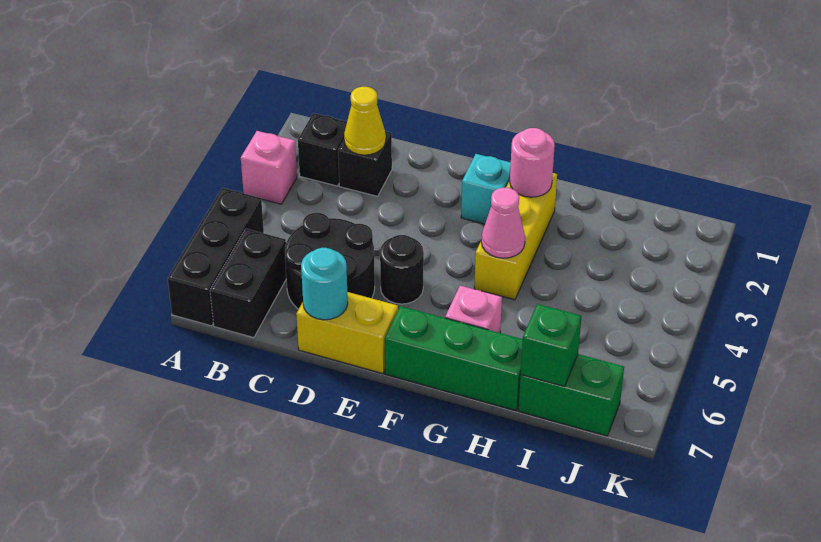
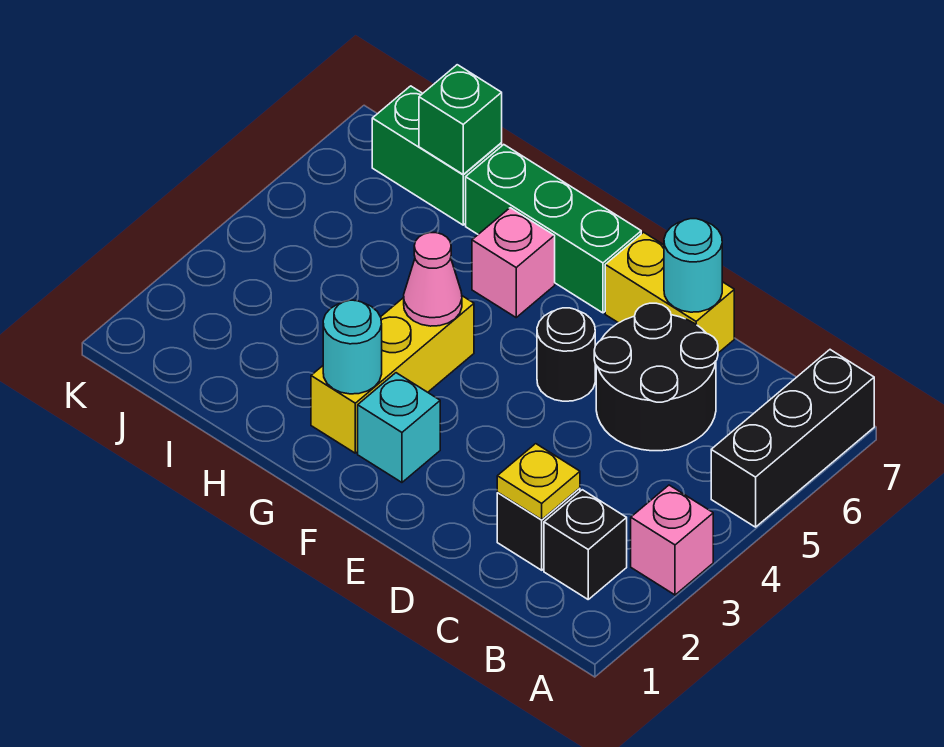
black 1x2 brick [210,229,286,338] -> none
yellow 1x1 cone [344,87,386,155] -> yellow 1x1 plate [497,444,580,520]
pink 1x1 round brick [510,128,555,197] -> cyan 1x1 round brick [323,300,382,394]

